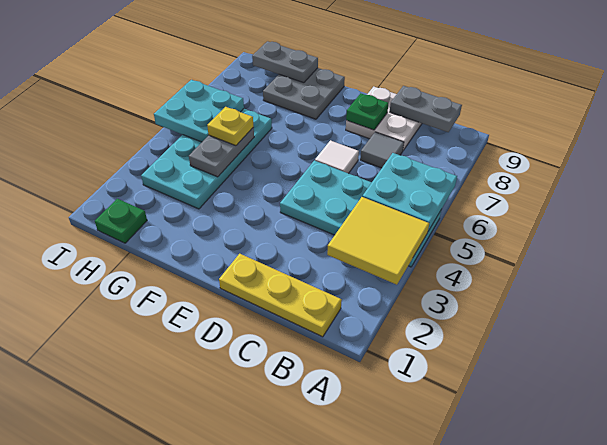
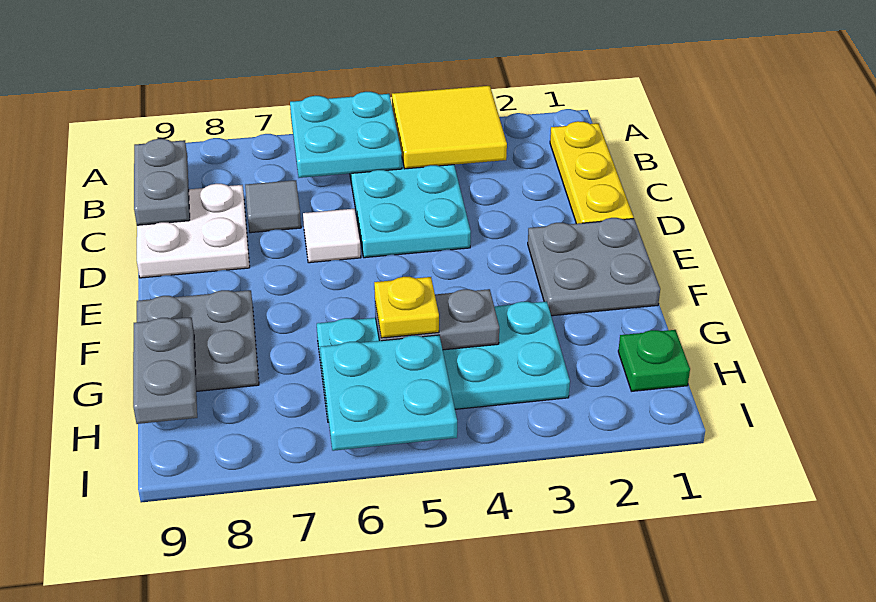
green 1x1 plate [346,94,388,130] -> none
none -> grey 2x2 plate [528,218,660,316]

